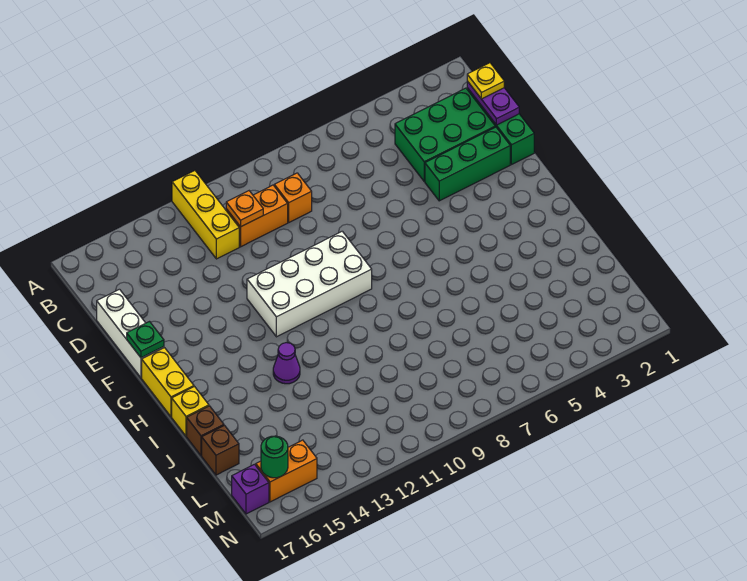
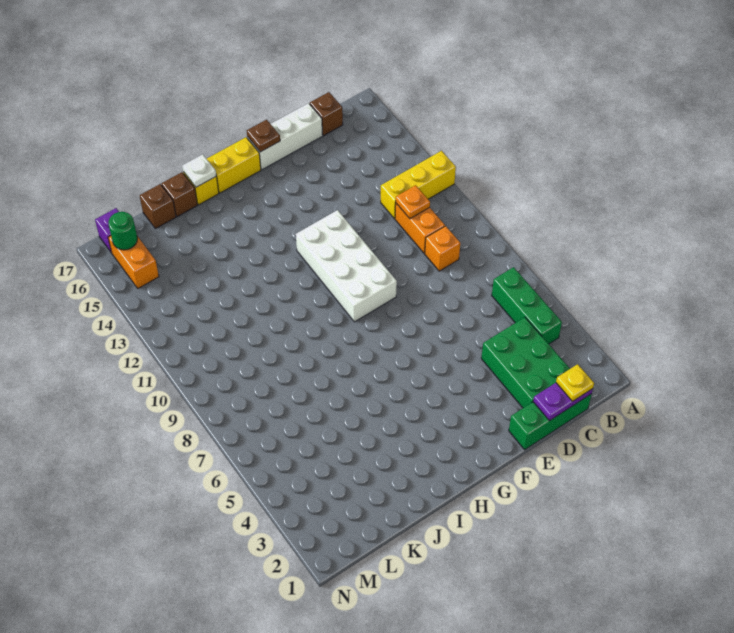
none -> brown 1x1 brick [310,92,343,135]
green 1x3 brick [425,127,510,201] -> green 1x3 brick moved to [492,267,562,344]
green 1x1 plate [127,322,164,358] -> brown 1x1 plate [247,120,280,152]
purple 1x1 cone [273,343,300,384] -> none
none -> white 1x1 plate [182,154,216,187]

